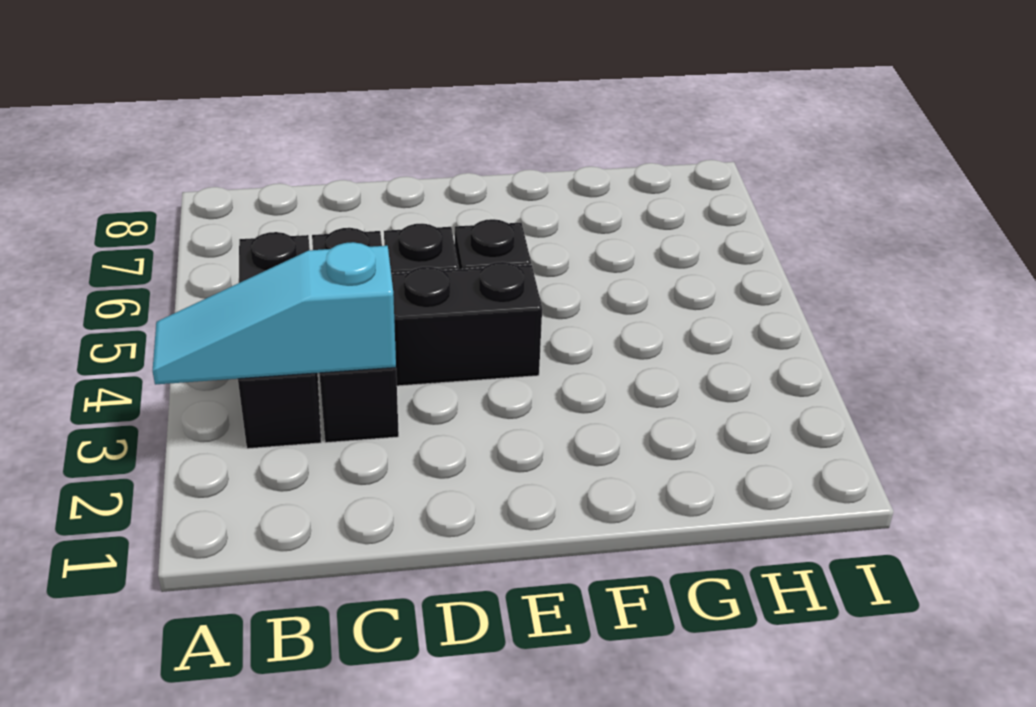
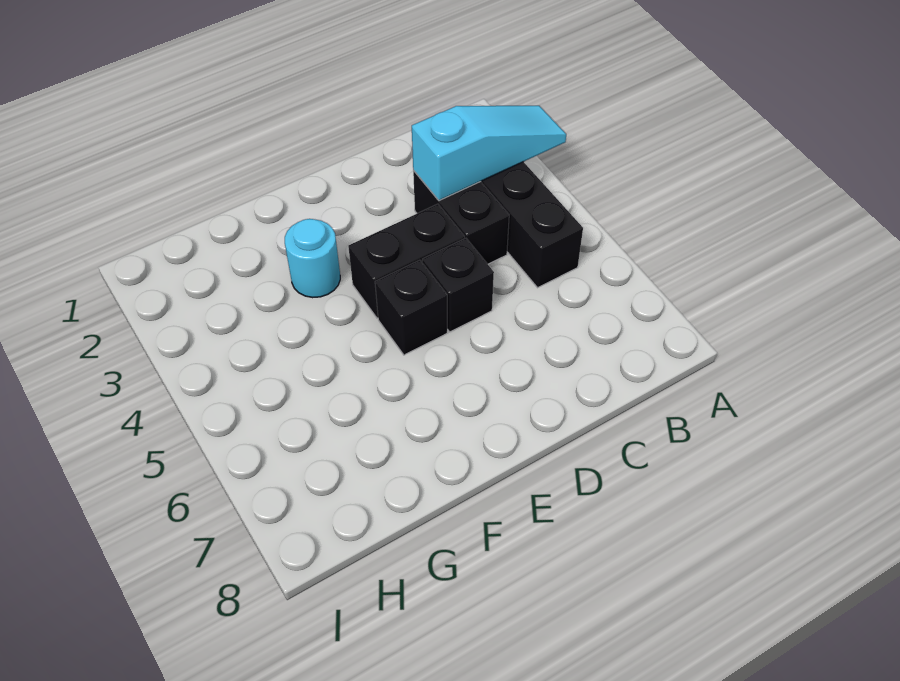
black 1x3 brick [312,228,399,443] -> black 1x2 brick [413,171,509,264]
none -> cyan 1x1 round brick [285,219,340,298]

